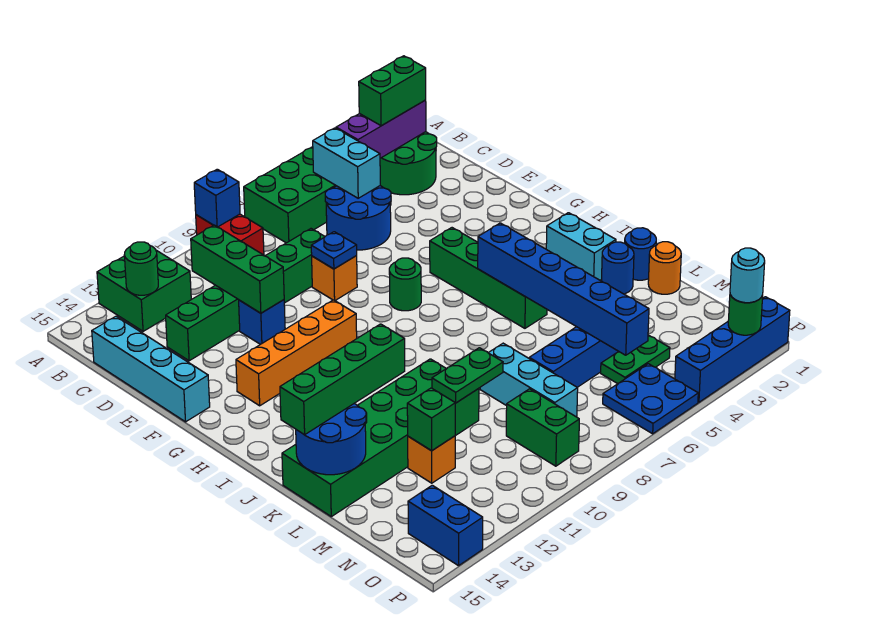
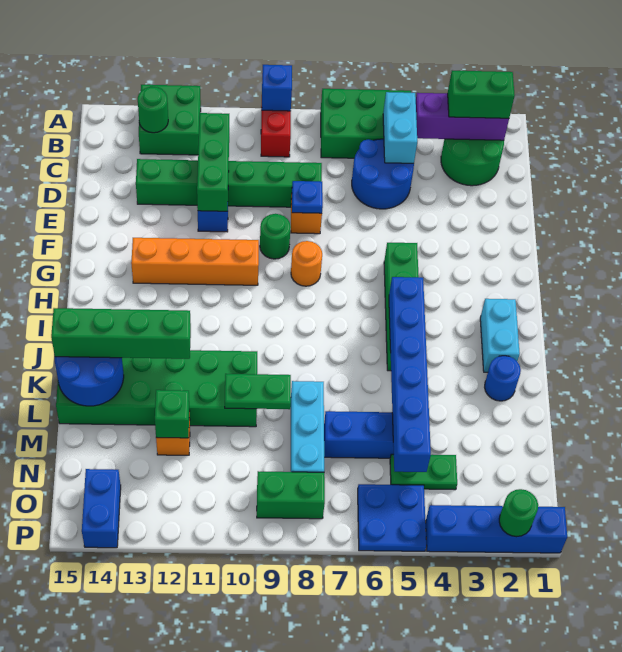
cyan 1x4 brick [92,316,210,422] -> none
green 1x1 round brick [389,258,421,311] -> green 1x1 round brick moved to [260,214,291,259]
blue 1x1 round brick [625,228,656,280] -> none
orange 1x1 round brick [648,242,681,294] -> orange 1x1 round brick moved to [291,241,322,286]
green 1x2 brick [506,389,579,466] -> green 1x2 brick turned to [257,471,325,519]
cyan 1x1 round brick [730,248,765,303] -> none

